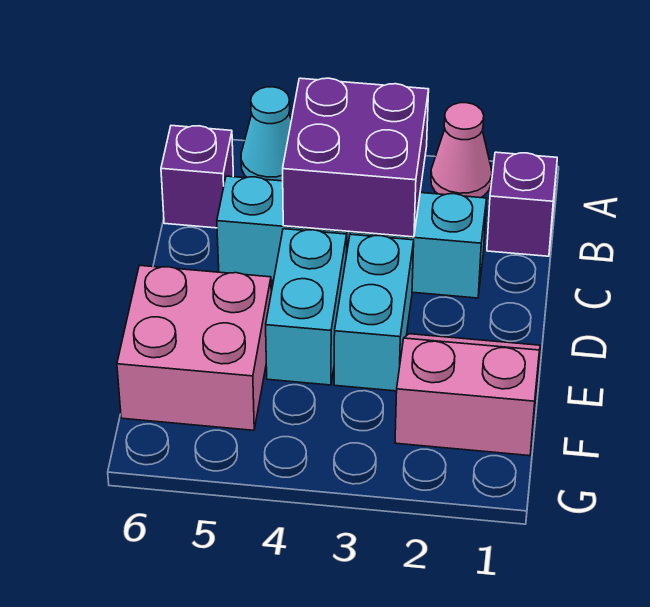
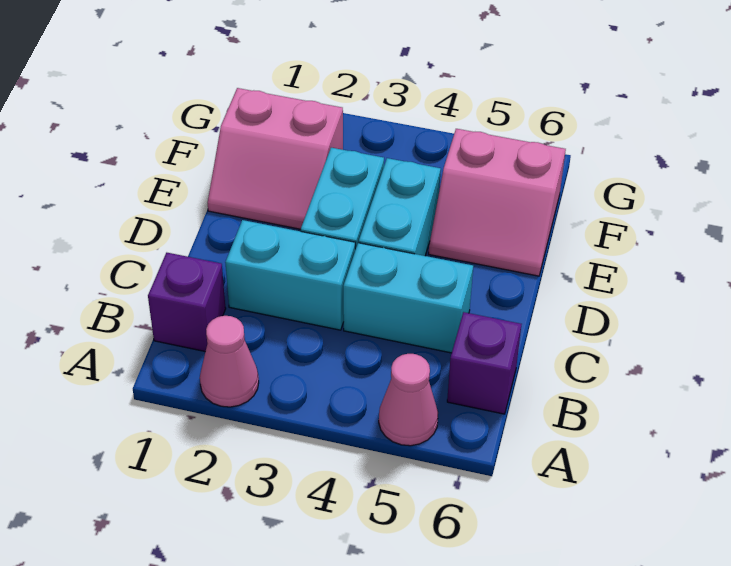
cyan 1x1 cone [241,87,291,181] -> pink 1x1 cone [379,354,438,446]
purple 2x2 brick [283,78,429,237] -> none
pink 2x2 brick [117,265,271,430] -> pink 2x2 slope [429,129,566,276]

